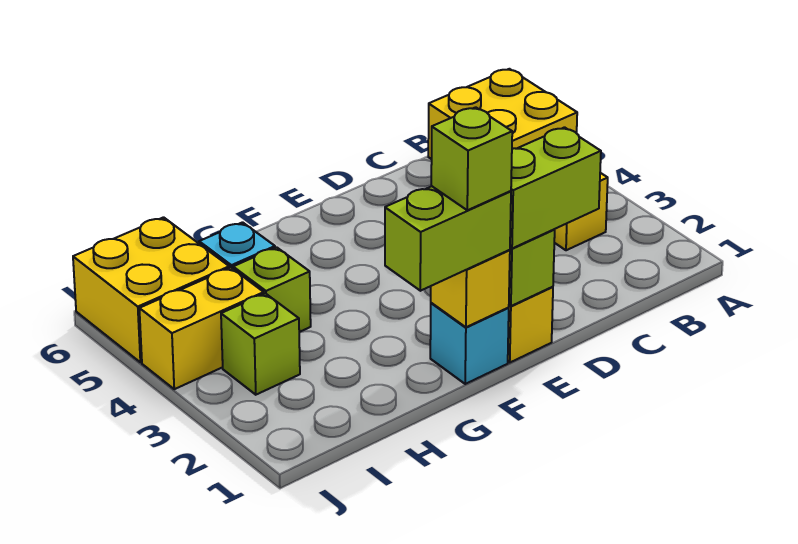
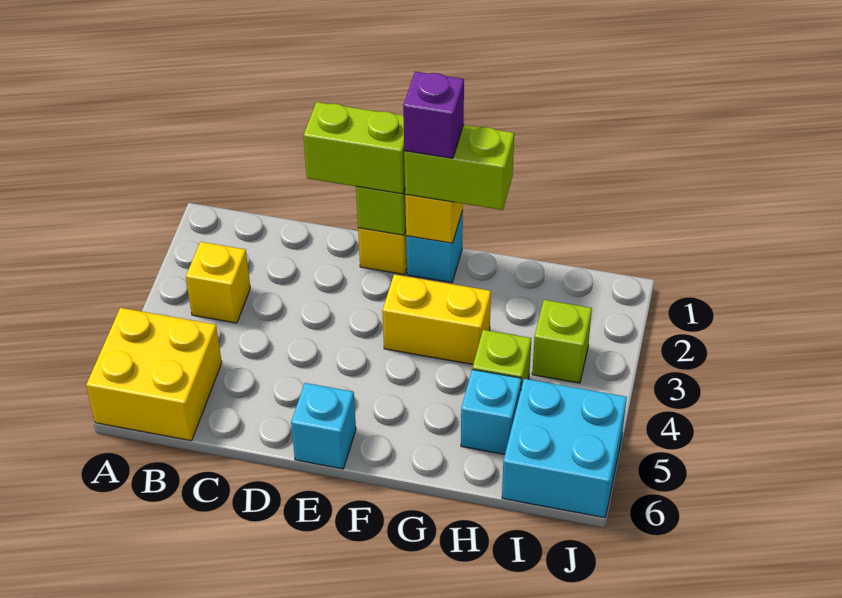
none -> cyan 1x1 brick [291,383,356,469]
lime 1x1 brick [431,107,512,210] -> purple 1x1 brick [403,72,464,158]
yellow 1x2 brick [139,268,264,389] -> yellow 1x2 brick moved to [382,274,491,364]
yellow 2x2 brick [73,217,229,362] -> cyan 2x2 brick [502,379,627,518]

